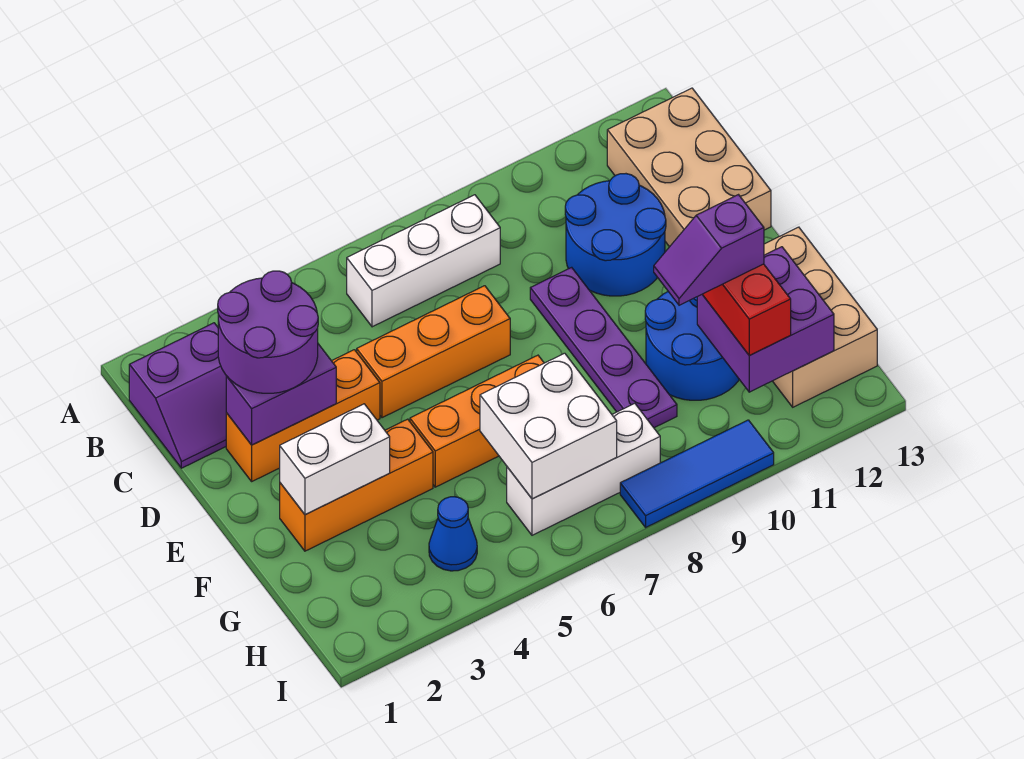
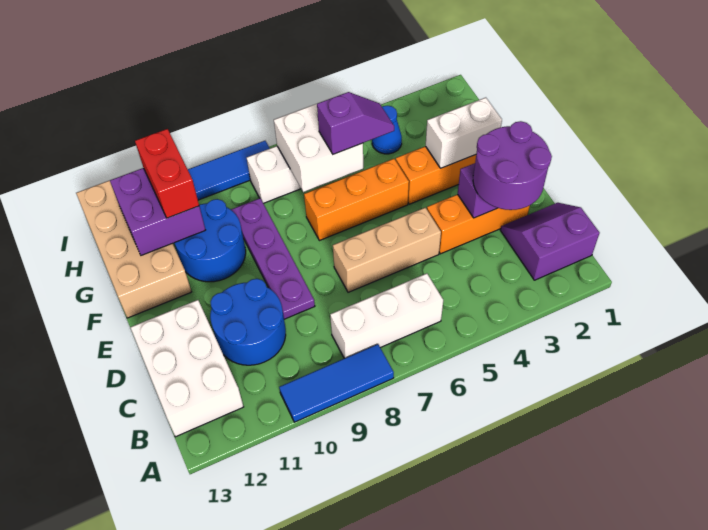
none -> blue 1x3 tile [279,344,394,422]
tan 2x3 brick [607,88,771,247] -> white 2x3 brick [130,300,244,437]
orange 1x3 brick [357,286,510,418] -> tan 1x3 brick [333,208,441,292]
tan 2x3 brick [764,227,877,407] -> tan 2x4 brick [76,180,191,318]
purple 1x2 slope [654,195,764,305] -> purple 1x2 slope moved to [317,92,394,154]

